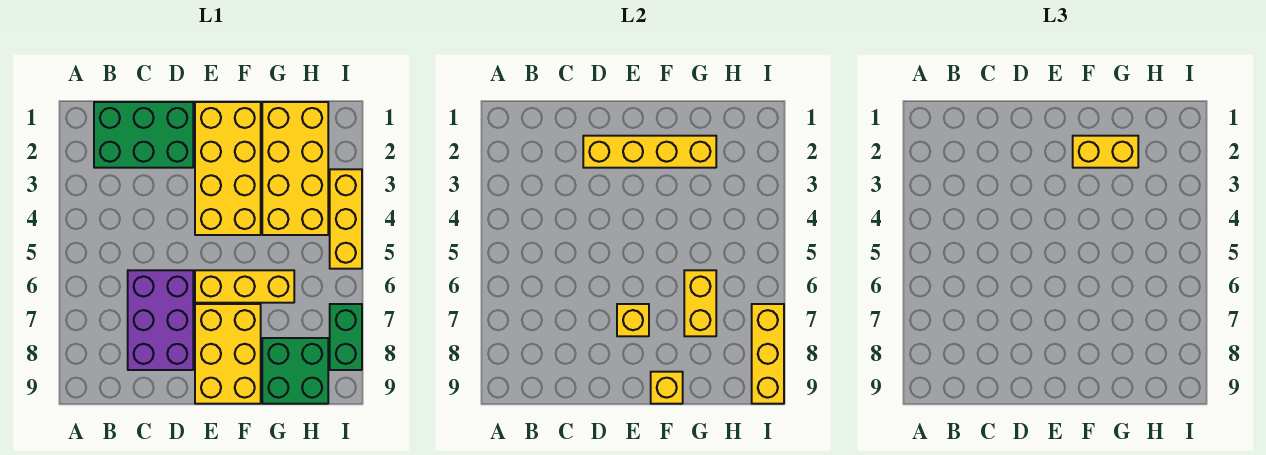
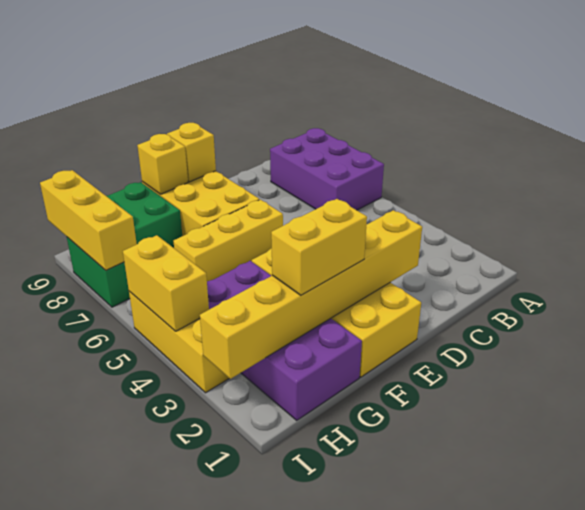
green 2x3 brick [94,102,193,168] -> none
purple 2x3 brick [128,270,193,370] -> purple 2x3 brick moved to [270,128,384,210]
yellow 1x4 brick [583,136,716,168] -> yellow 1x6 brick [200,210,422,379]
yellow 1x1 brick [617,304,649,336] -> yellow 1x1 brick moved to [167,123,216,182]
yellow 2x4 brick [262,102,328,235] -> purple 2x4 brick [207,261,362,420]
yellow 1x2 brick [684,270,716,336] -> yellow 1x2 brick moved to [123,235,209,331]

